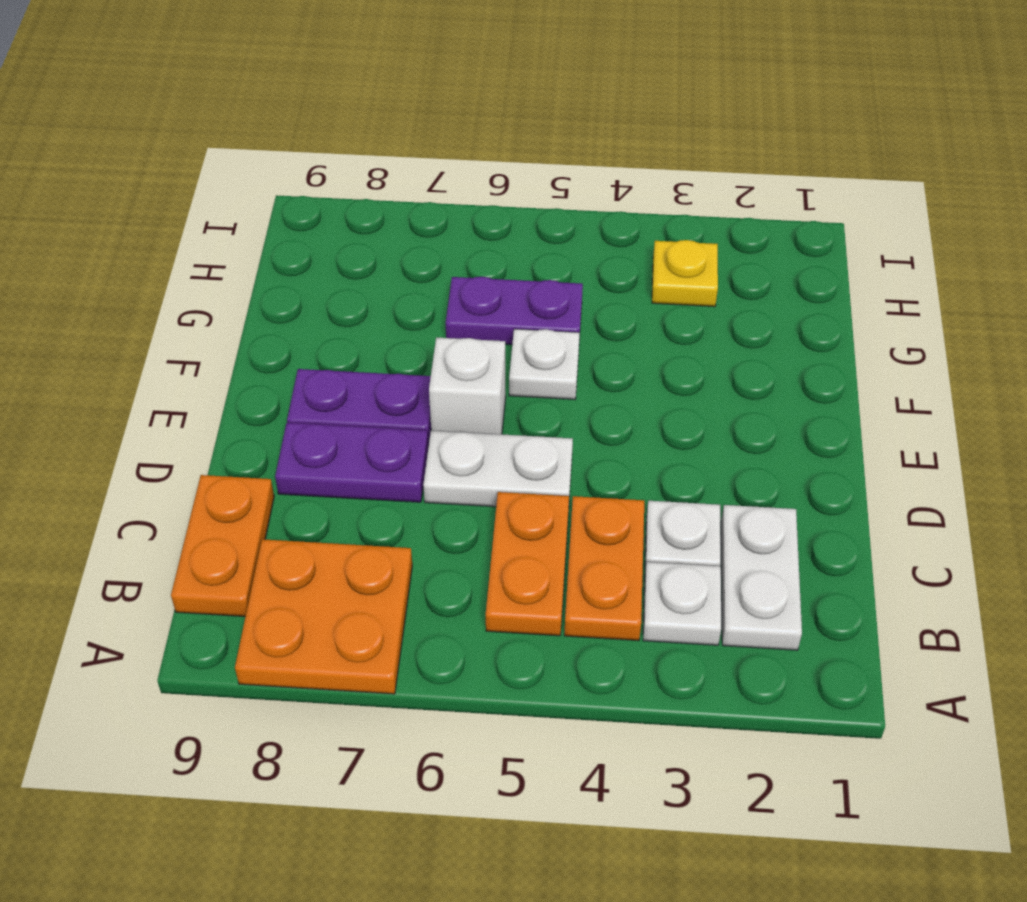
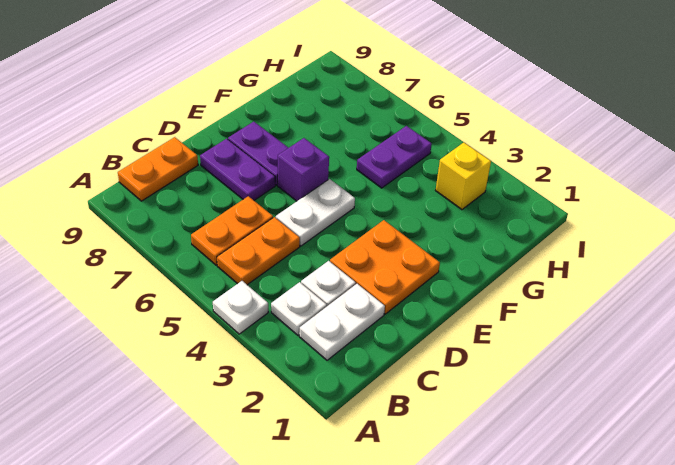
orange 2x2 plate [235,539,412,694] -> orange 2x2 plate moved to [330,220,440,314]
orange 1x2 plate [564,496,644,641] -> orange 1x2 plate moved to [191,196,273,265]
white 1x2 plate [423,431,573,507] -> white 1x2 plate turned to [276,179,355,246]
white 1x1 brick [429,337,506,434] -> purple 1x1 brick [278,138,329,201]
white 1x1 plate [509,329,580,399] -> white 1x1 plate moved to [213,281,268,334]
purple 1x2 plate [446,277,583,345] -> purple 1x2 plate turned to [357,126,432,188]
yellow 1x1 plate [652,240,718,307] -> yellow 1x1 brick [436,143,491,210]

